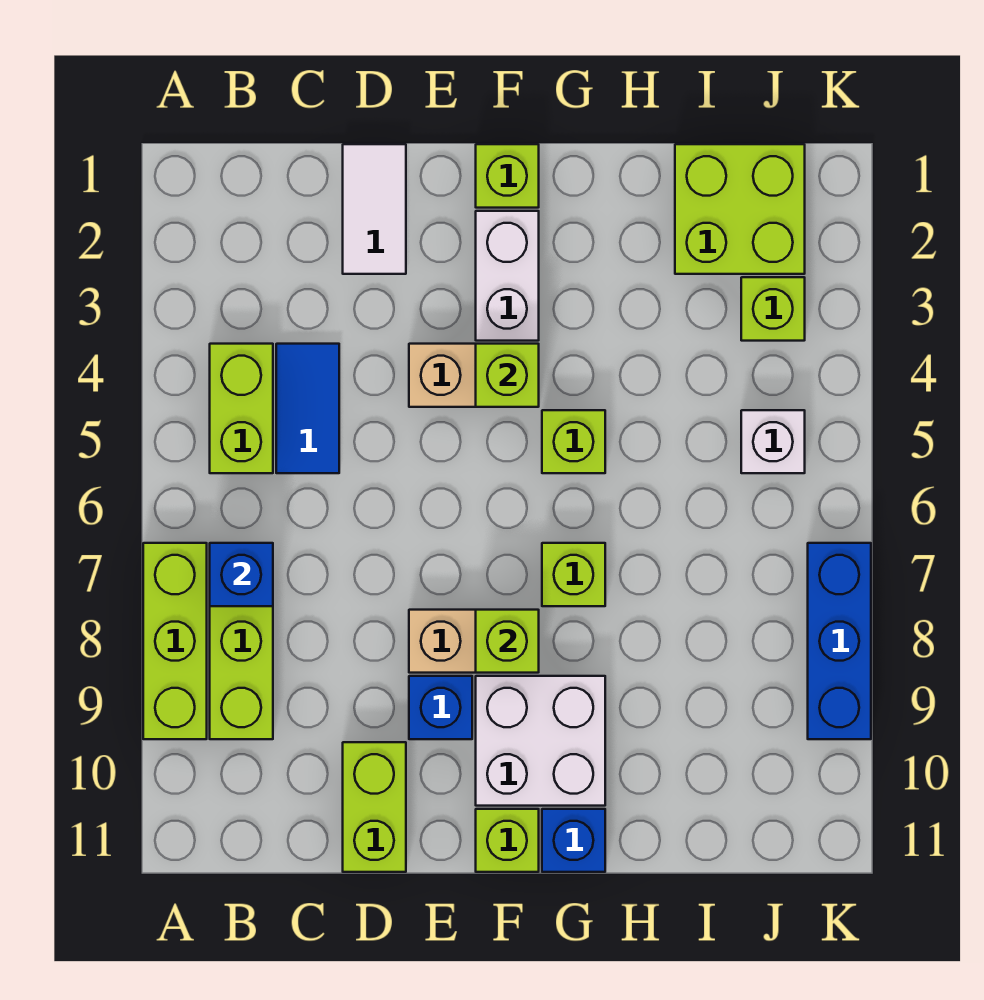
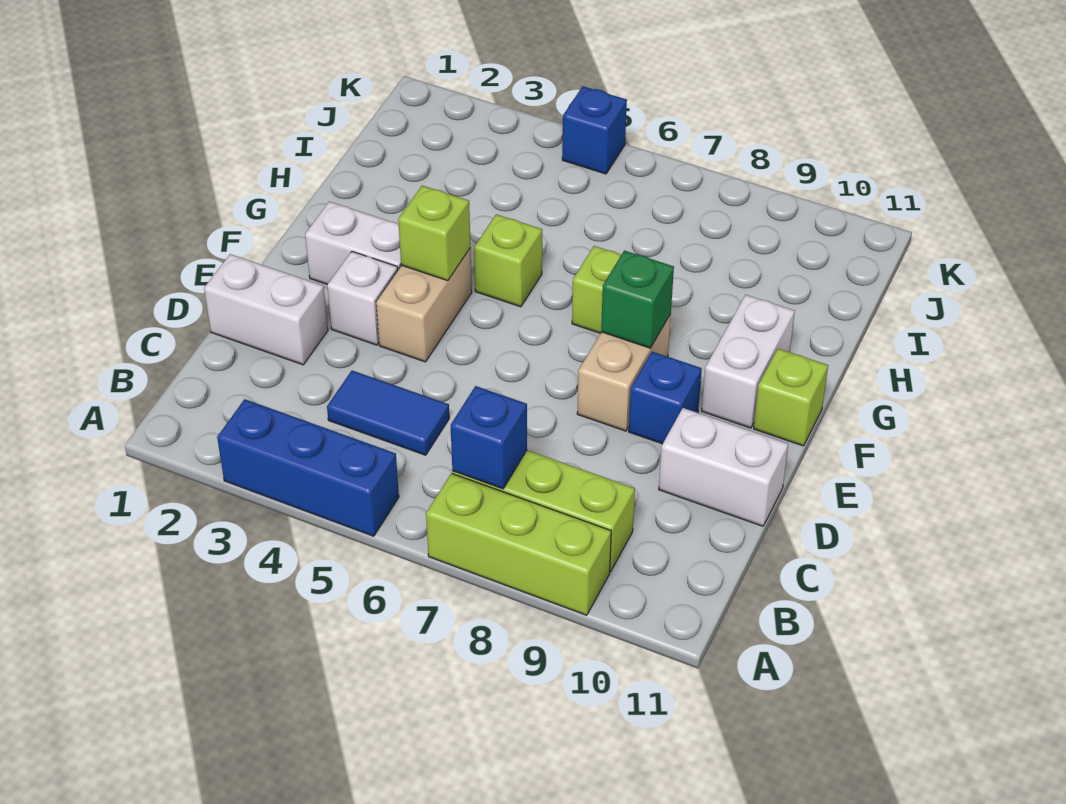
lime 1x2 brick [210,344,273,473] -> none
white 1x2 tile [343,144,406,274] -> white 1x2 brick [204,254,328,365]
lime 1x2 brick [343,742,406,872] -> white 1x2 brick [659,408,788,526]
lime 1x1 brick [476,144,539,208] -> none
lime 1x1 brick [476,610,539,673] -> green 1x1 brick [601,250,674,348]
white 2x2 brick [476,676,605,806] -> white 1x2 brick [702,295,795,428]
blue 1x1 brick [542,809,605,872] -> blue 1x1 brick moved to [562,86,627,174]
lime 2x2 brick [675,144,805,274] -> none
lime 1x1 brick [741,277,805,341] -> none
white 1x1 brick [741,410,805,473] -> white 1x1 brick moved to [327,252,398,345]
blue 1x3 brick [808,543,871,739] -> blue 1x3 brick moved to [217,399,399,536]

